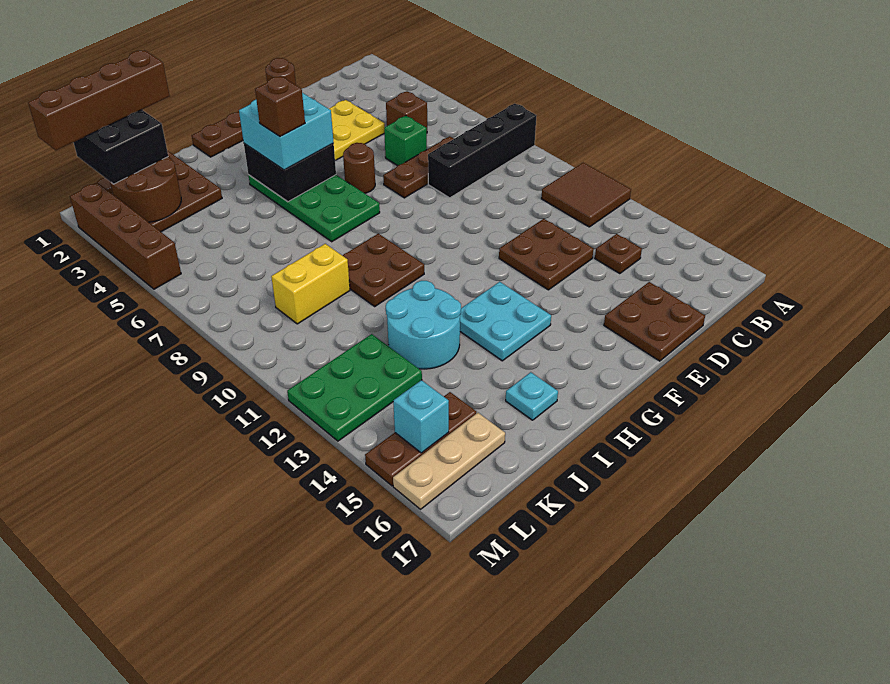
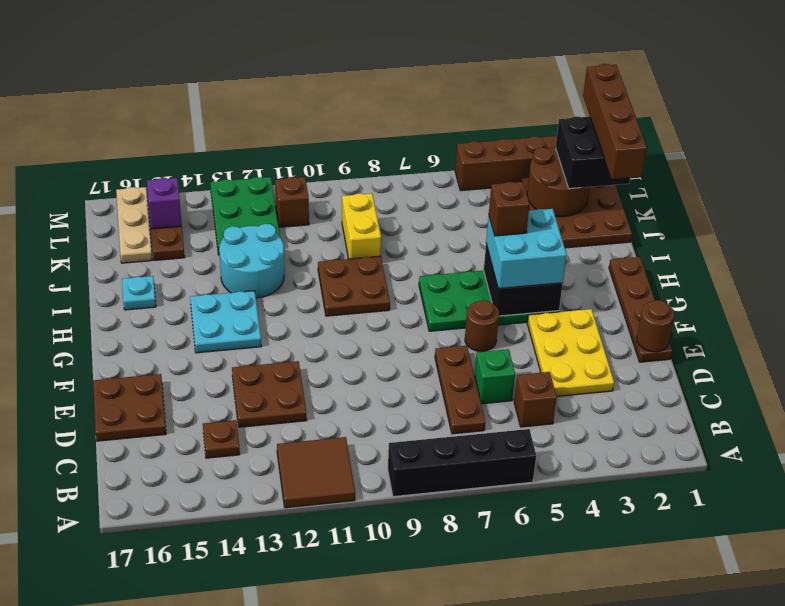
black 1x4 brick [428,104,537,198] -> black 1x4 brick turned to [388,429,536,497]
none -> brown 1x1 brick [275,177,309,227]
cyan 1x1 brick [393,380,449,453] -> purple 1x1 brick [147,178,182,229]

